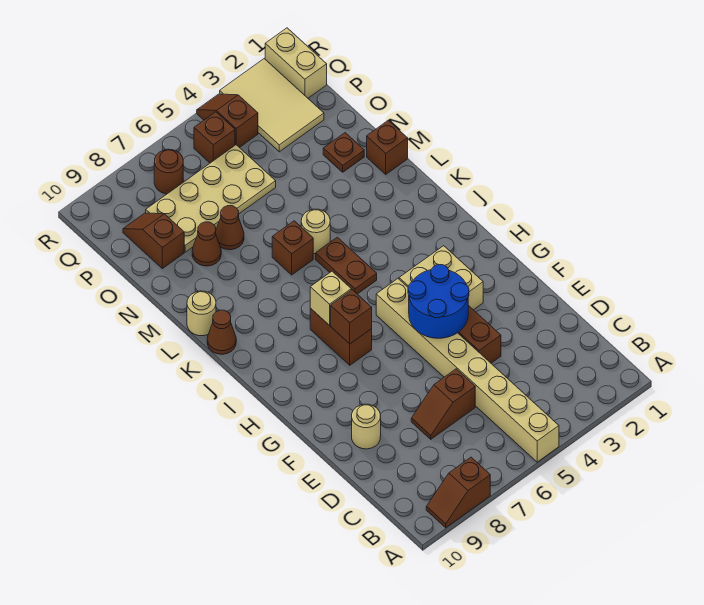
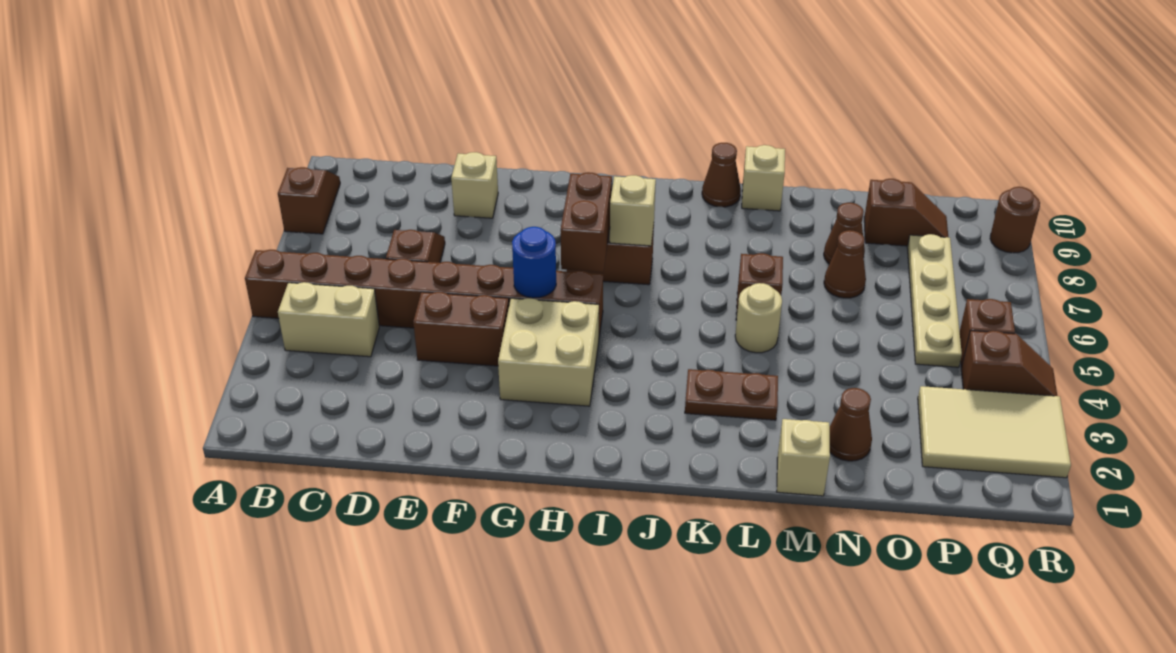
tan 1x8 brick [376,279,559,462] -> brown 1x8 brick [245,250,603,337]
tan 1x1 round brick [352,404,381,449] -> tan 1x1 brick [451,152,498,218]
blue 2x2 round brick [408,265,469,338] -> blue 1x1 round brick [512,227,556,298]
brown 1x1 brick [331,290,372,344] -> brown 1x2 brick [561,172,612,272]
brown 1x2 plate [316,237,377,294] -> brown 1x2 plate moved to [685,369,778,420]
tan 1x1 round brick [187,291,216,336] -> tan 1x1 brick [742,145,785,211]
brown 1x1 brick [367,120,408,174] -> tan 1x1 brick [777,419,830,496]
brown 1x1 plate [323,133,364,172] -> brown 1x1 cone [830,388,872,461]
tan 2x4 plate [146,145,276,252] -> tan 1x4 plate [907,234,962,367]
tan 1x2 brick [265,28,327,98] -> tan 1x2 brick moved to [278,282,379,357]
brown 1x1 round brick [154,149,183,194] -> brown 1x1 round brick moved to [990,187,1040,253]

